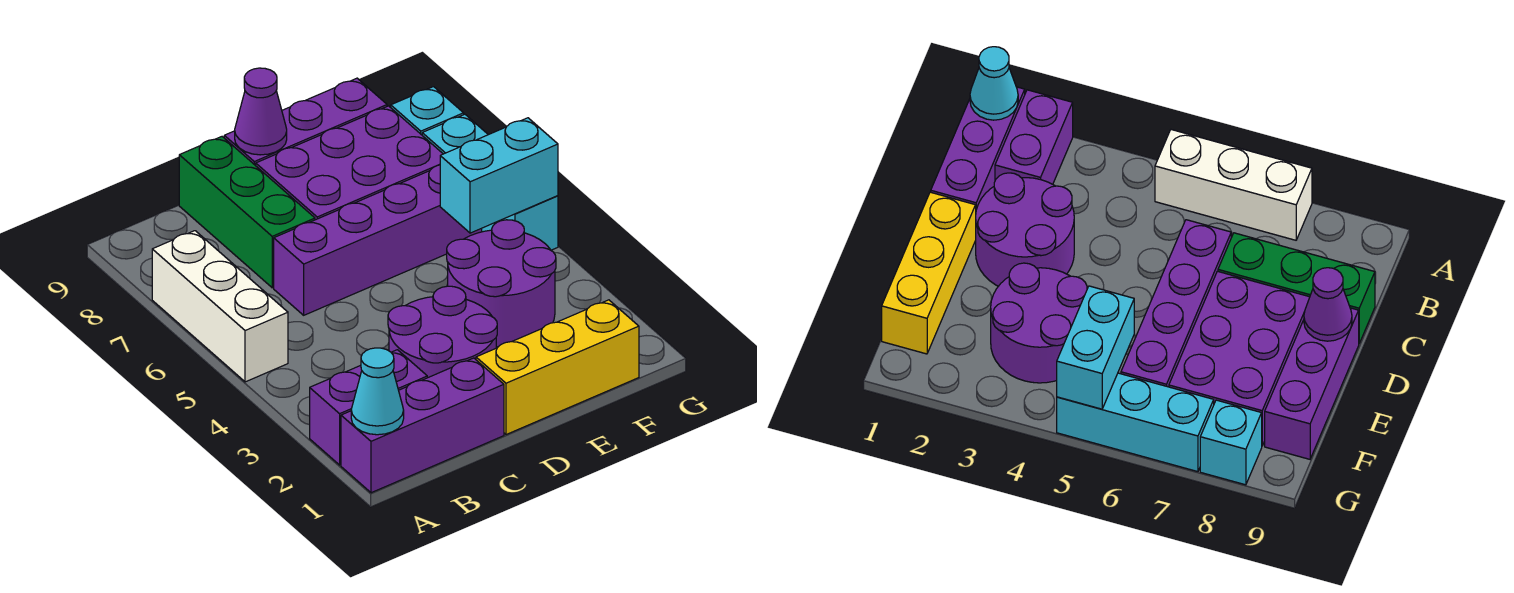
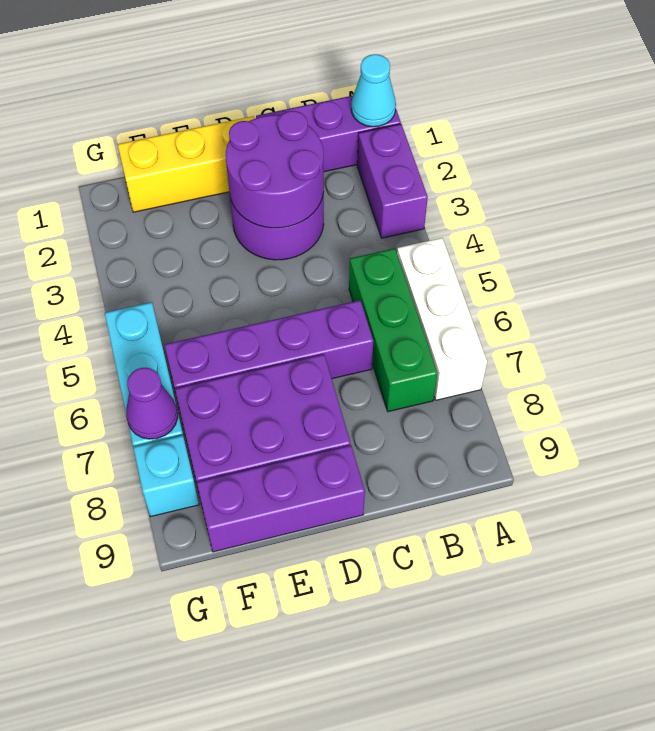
purple 1x2 brick [310,350,427,465] -> purple 1x2 brick turned to [357,124,428,238]
green 1x3 brick [179,137,315,288] -> green 1x3 brick moved to [349,248,438,412]
purple 1x1 cone [235,68,287,155] -> purple 1x1 cone moved to [126,368,178,439]
purple 2x2 round brick [447,220,556,347] -> purple 2x2 round brick moved to [226,111,324,228]
cyan 1x2 brick [440,118,558,233] -> none

